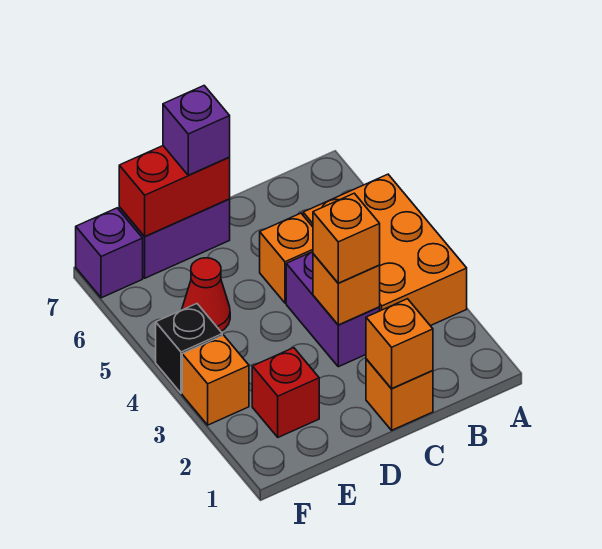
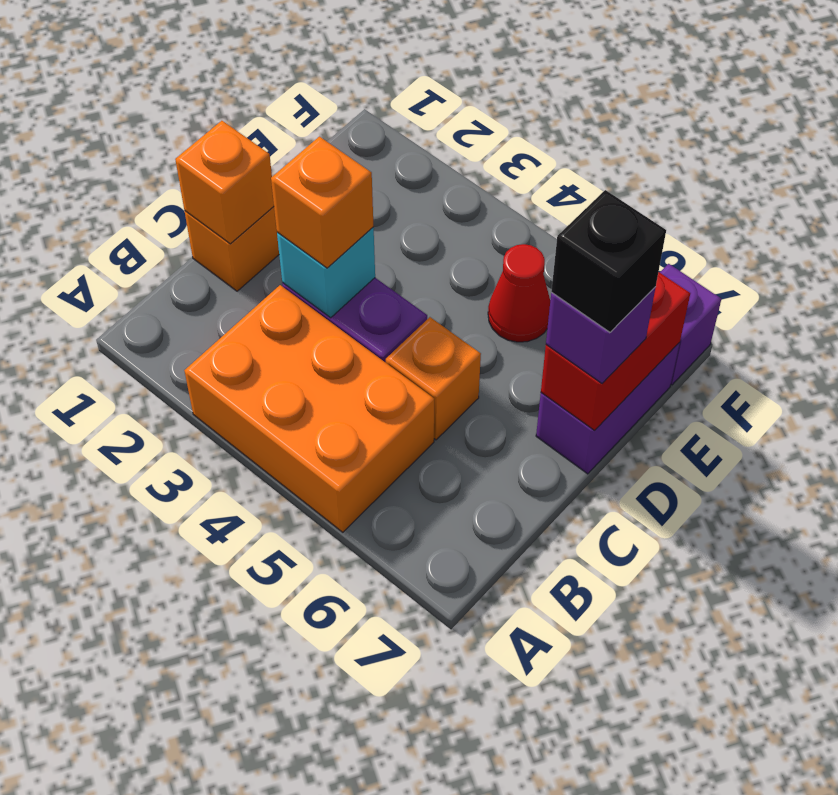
orange 1x1 brick [313,254,380,325] -> cyan 1x1 brick [277,227,375,318]
red 1x1 brick [252,348,319,437] -> none
orange 1x1 brick [182,335,249,425] -> none
black 1x1 brick [156,304,222,393] -> black 1x1 brick moved to [551,190,666,332]

